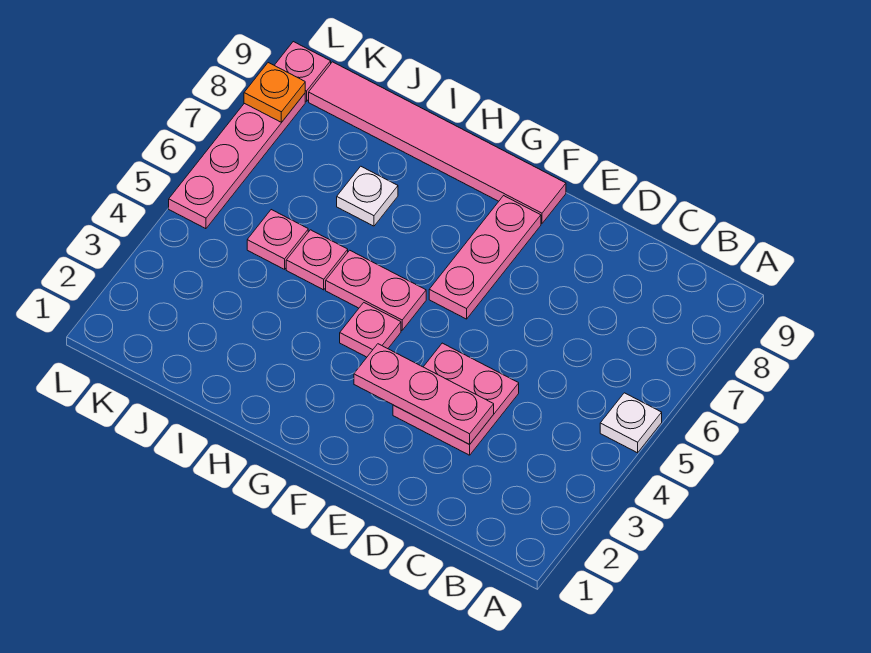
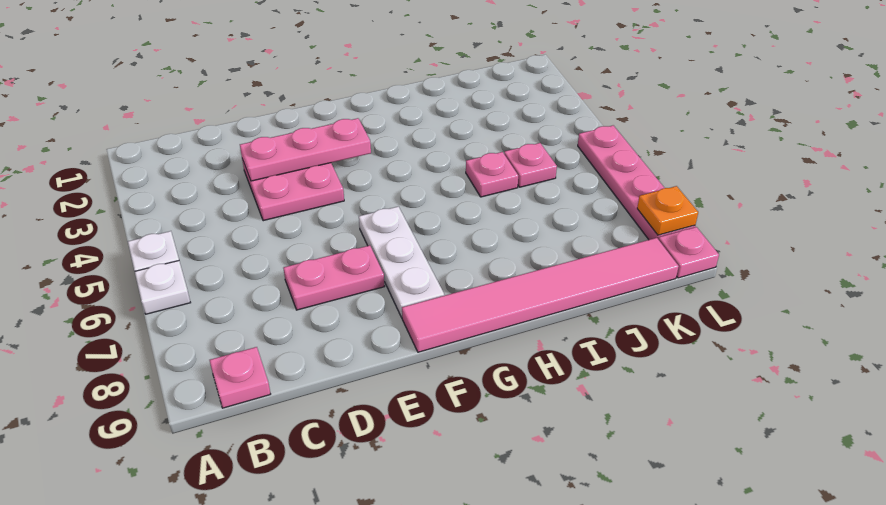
pink 1x3 plate [429,196,541,319] -> white 1x3 plate [359,206,444,317]
pink 1x1 plate [340,303,401,357] -> pink 1x1 plate moved to [210,347,270,408]
pink 1x2 plate [326,250,426,330] -> pink 1x2 plate moved to [284,245,384,310]
white 1x1 plate [337,166,398,226] -> white 1x1 plate moved to [135,261,191,314]

